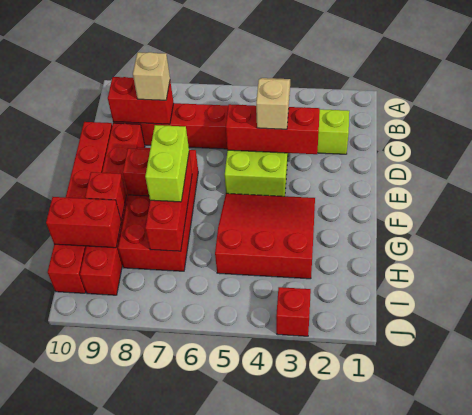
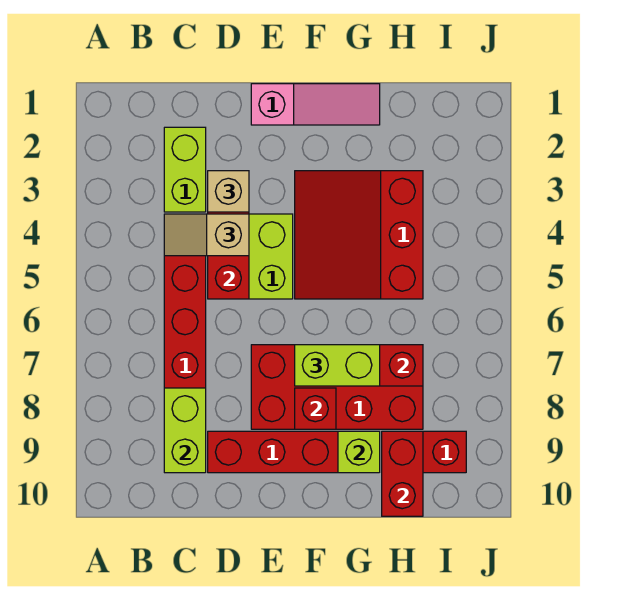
red 1x2 brick [108,77,174,124] -> lime 1x2 brick [164,388,206,473]
tan 1x1 brick [133,52,170,100] -> tan 1x1 brick moved to [208,171,249,212]
red 1x6 brick [48,122,112,293] -> none
none -> pink 1x3 slope [251,84,380,125]
red 1x1 brick [85,172,126,221] -> lime 1x1 brick [338,431,380,473]
red 1x1 brick [276,287,311,336] -> none

